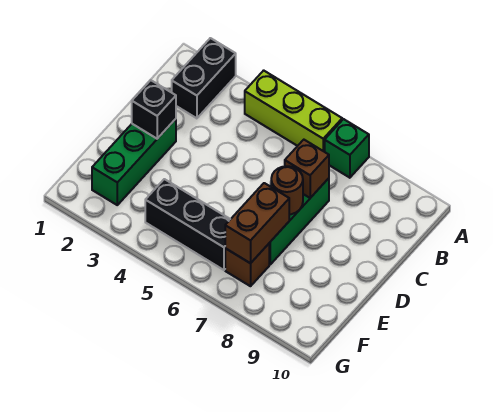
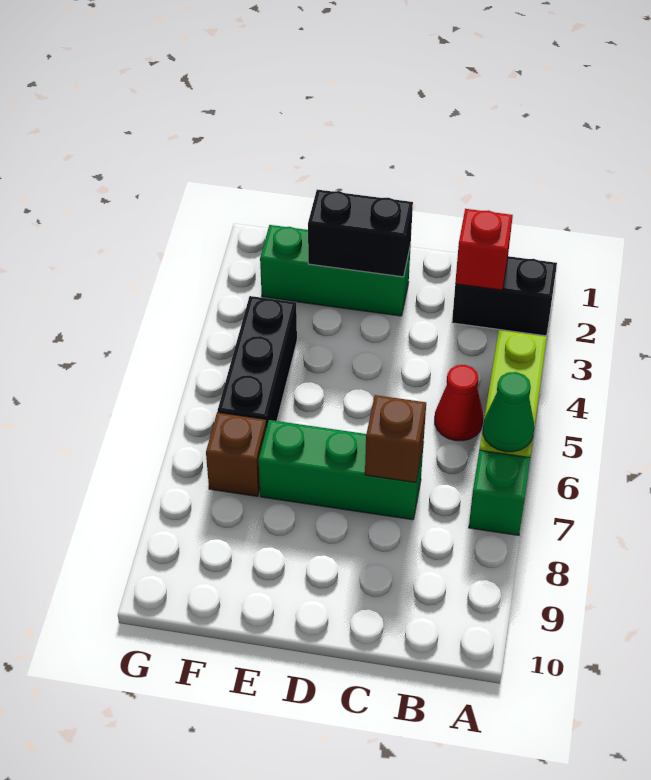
none -> green 1x1 cone [483,372,534,452]
none -> red 1x1 brick [455,209,513,290]
none -> red 1x1 cone [435,365,483,441]
black 1x1 brick [132,80,176,139] -> black 1x2 brick [308,190,413,277]
brown 1x1 round brick [271,166,303,215] -> none
brown 1x2 brick [225,183,289,263] -> none

